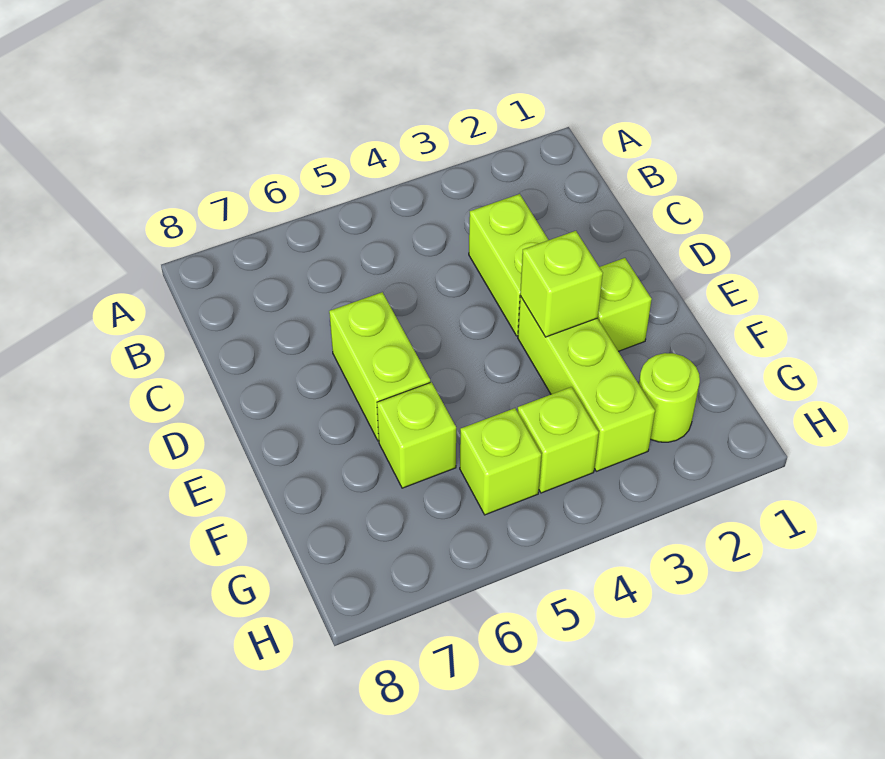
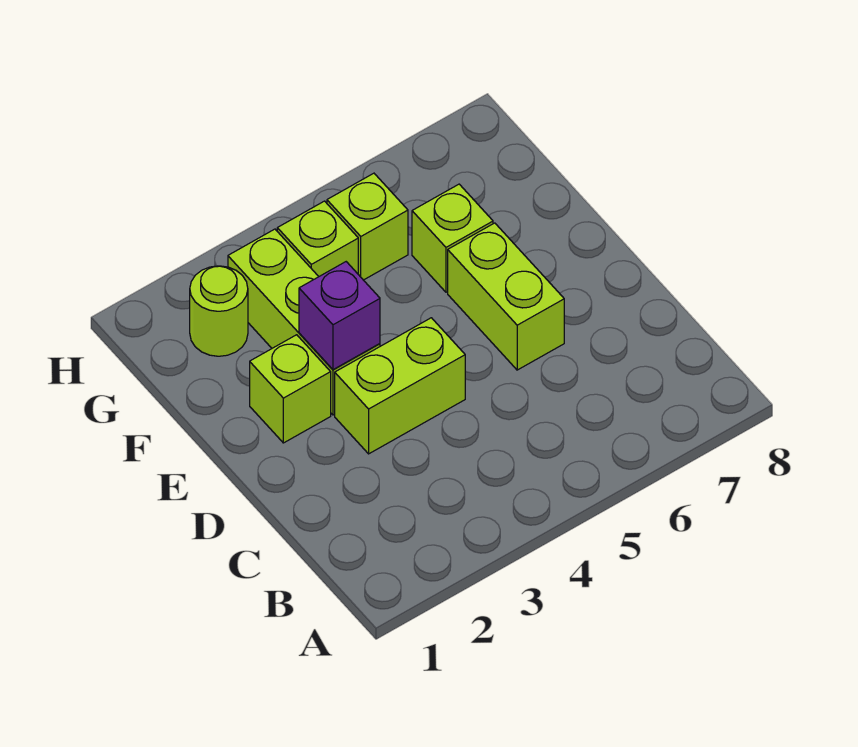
lime 1x2 brick [469,194,548,336] -> lime 1x2 brick turned to [335,318,465,454]
lime 1x1 brick [520,231,603,337] -> purple 1x1 brick [299,262,380,370]

